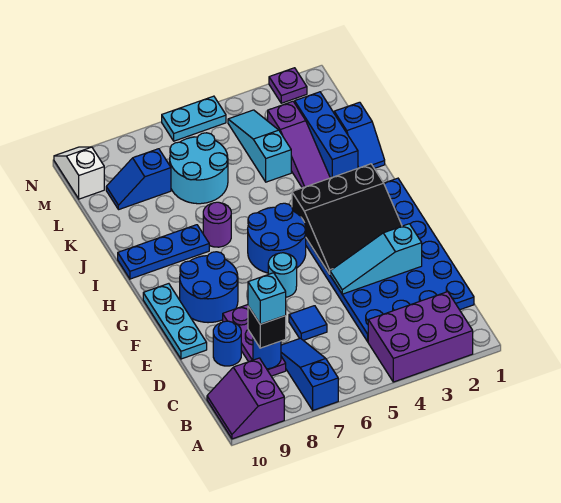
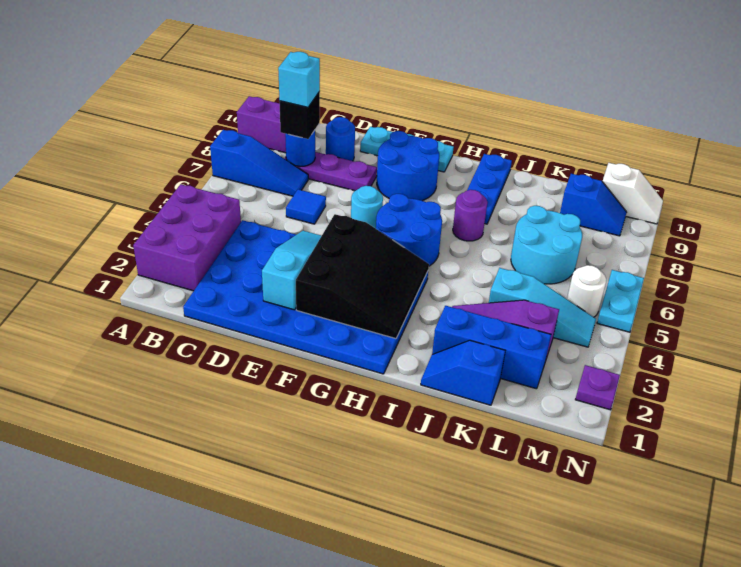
black 3x3 slope [292,164,402,274] -> black 3x3 slope turned to [296,214,429,339]
blue 1x2 slope [106,149,171,210] -> blue 1x2 slope turned to [560,174,627,236]
none -> white 1x1 round brick [567,265,606,317]

